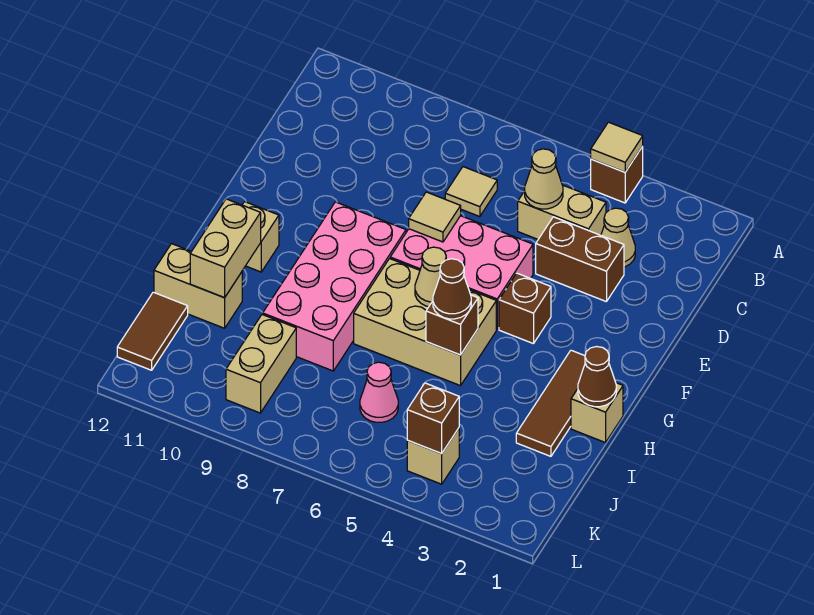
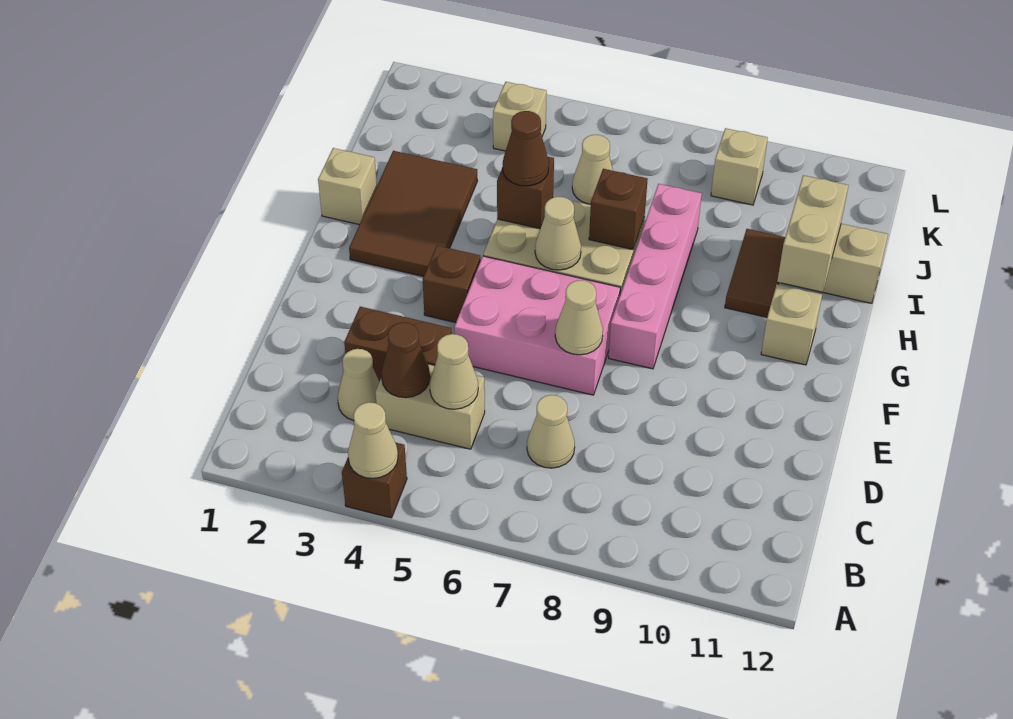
tan 1x1 tile [591,122,643,172] -> tan 1x1 cone [348,402,398,478]
tan 1x1 tile [445,167,497,217] -> tan 1x1 cone [527,395,575,468]
tan 1x1 tile [409,192,461,242] -> tan 1x1 cone [555,280,603,355]
pink 2x4 brick [263,202,406,371] -> pink 1x4 brick [609,184,702,369]
brown 1x3 tile [516,350,585,456] -> brown 2x3 tile [349,151,477,277]
brown 1x1 cone [578,347,616,407] -> brown 1x1 cone moved to [381,322,430,398]
pink 1x1 cone [360,362,398,422] -> tan 1x1 cone [572,135,613,204]
tan 1x2 brick [226,314,296,413] -> tan 1x1 brick [711,128,768,205]
brown 1x2 tile [117,292,188,370] -> brown 1x2 tile moved to [725,229,785,317]
brown 1x1 brick [407,383,459,454] -> brown 1x1 brick moved to [589,169,648,249]

